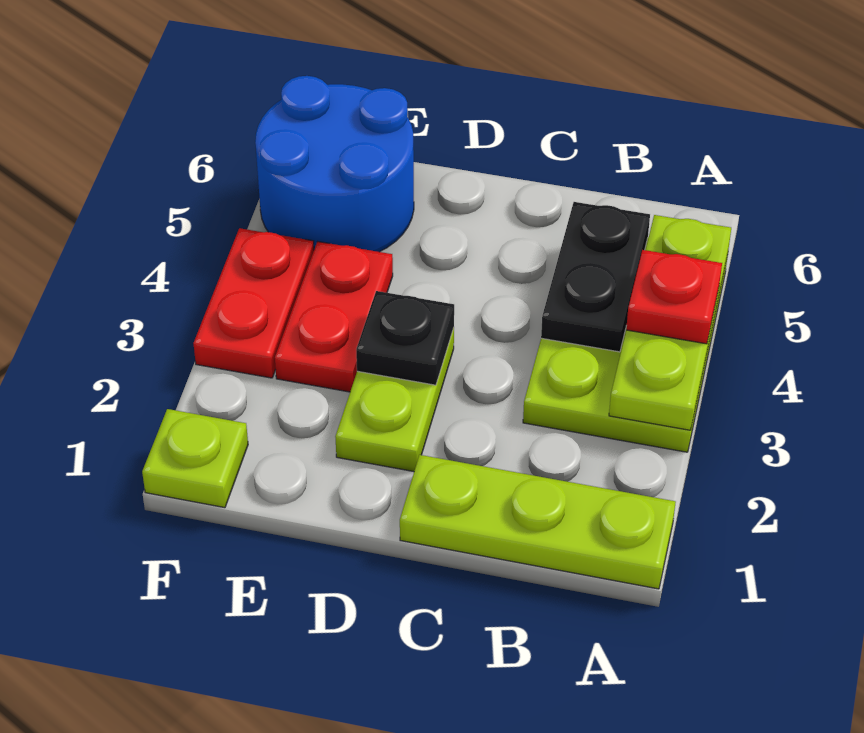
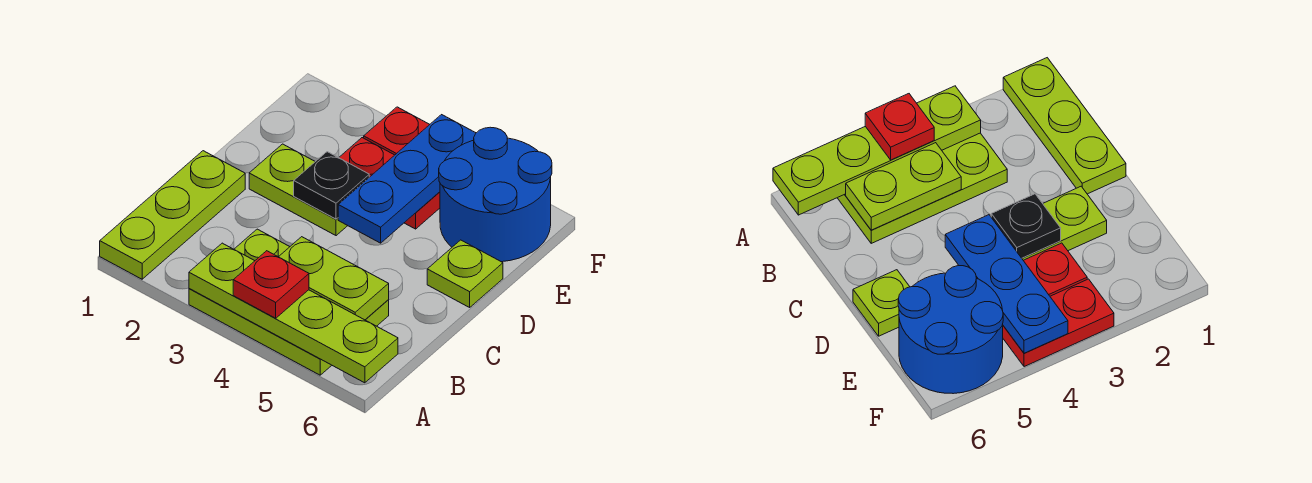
lime 1x3 plate [609,215,731,430] -> lime 1x4 plate [189,243,398,383]
black 1x2 plate [541,202,650,352] -> lime 1x2 plate [279,237,389,320]
none -> blue 1x3 plate [338,115,476,243]
lime 1x1 plate [142,409,248,508] -> lime 1x1 plate moved to [427,240,503,307]

